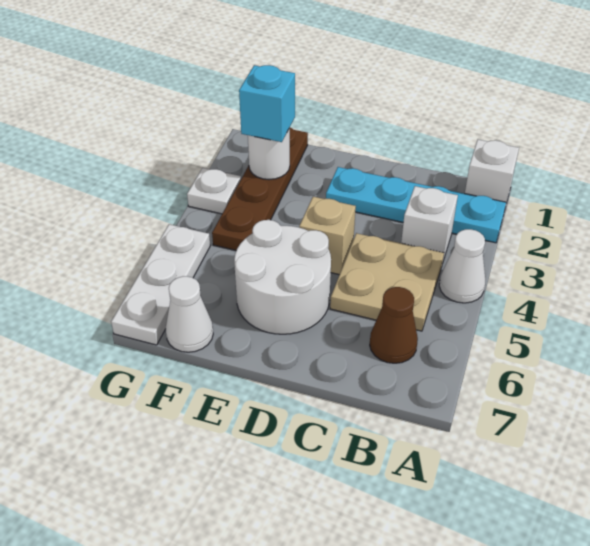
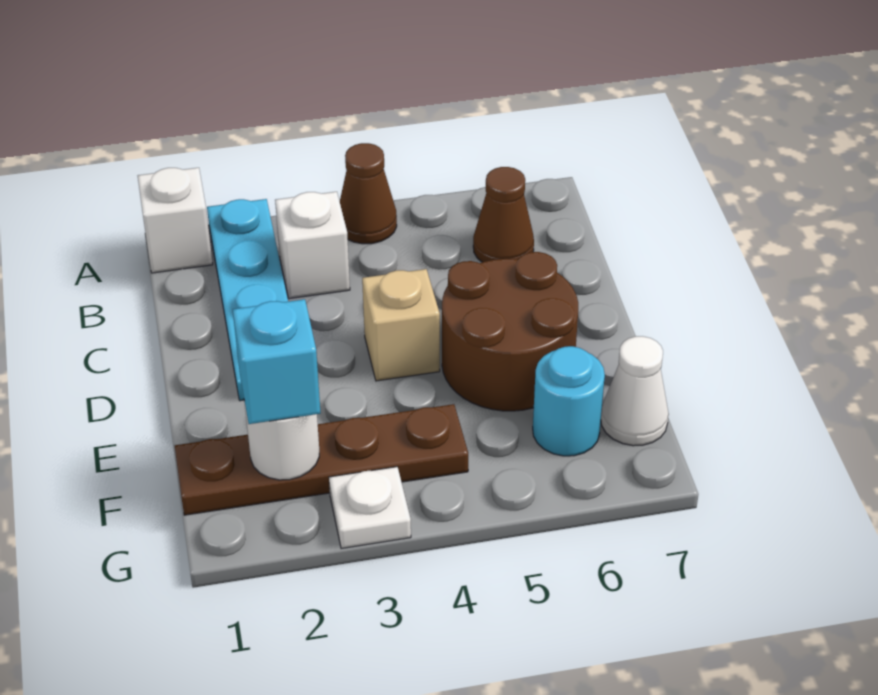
white 1x1 cone [439,229,485,303] -> brown 1x1 cone [340,143,397,244]
tan 2x2 plate [330,233,444,331] -> none
white 2x2 round brick [234,220,331,334] -> brown 2x2 round brick [442,252,578,411]
none -> cyan 1x1 round brick [533,346,605,456]
white 1x3 plate [111,224,210,345] -> none

